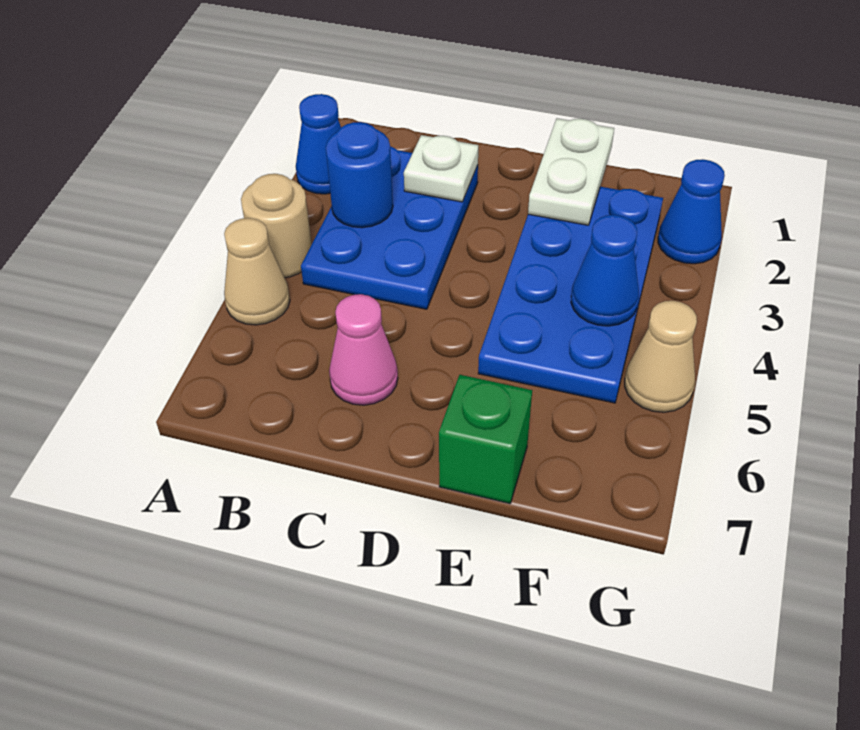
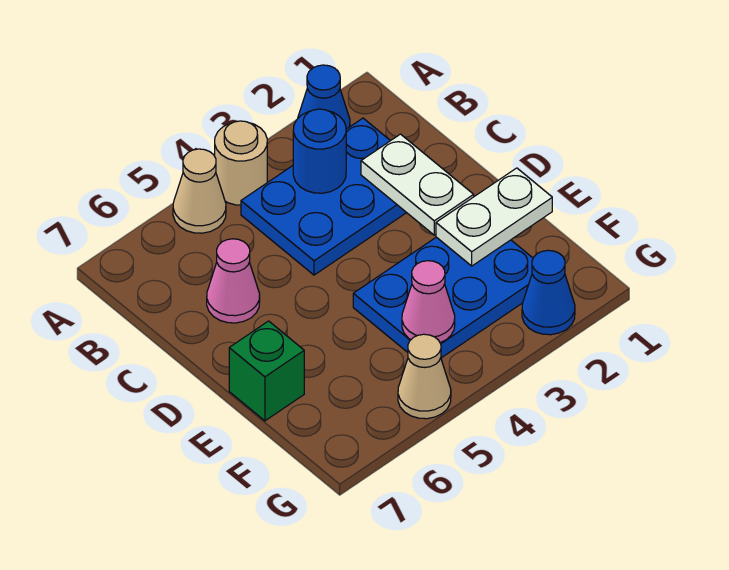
white 1x1 plate [404,135,478,202] -> white 1x2 plate [361,134,474,235]
blue 2x4 plate [478,187,663,403] -> blue 2x3 plate [353,237,533,358]
blue 1x1 cone [571,215,639,326] -> pink 1x1 cone [402,261,455,343]

